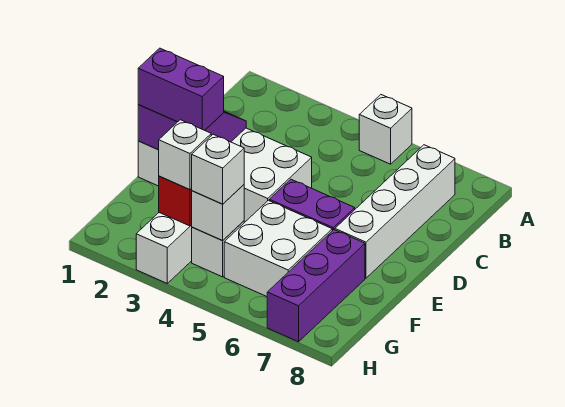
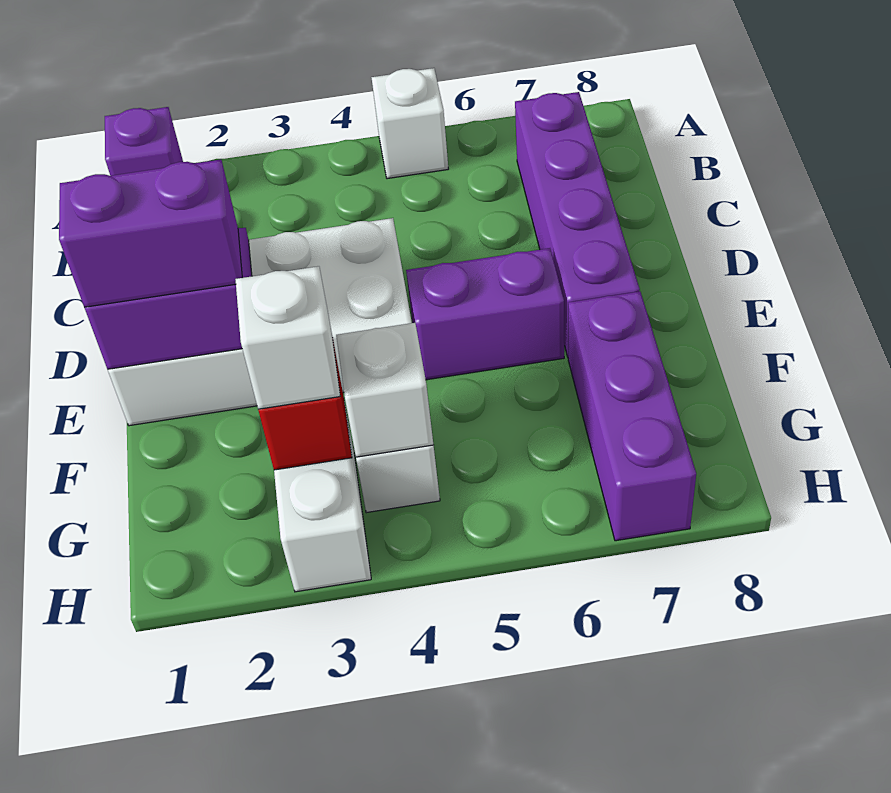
none -> purple 1x1 brick [105,107,183,176]
white 1x4 brick [335,145,455,278] -> purple 1x4 brick [515,92,640,357]
white 2x2 brick [224,200,332,296] -> none
white 1x1 brick [191,134,244,204] -> none

